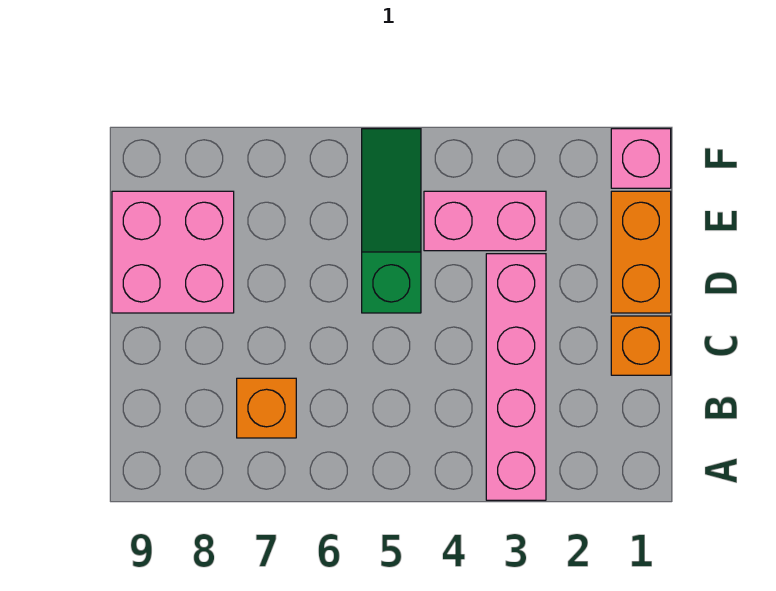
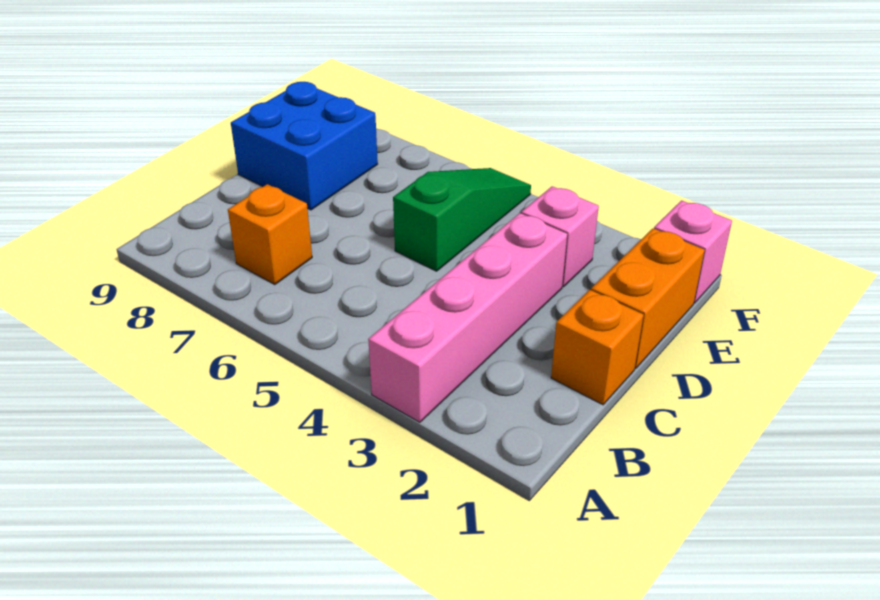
pink 2x2 brick [112,191,234,313] -> blue 2x2 brick [231,82,378,210]
pink 1x2 brick [424,191,546,251] -> pink 1x1 brick [521,186,599,287]

